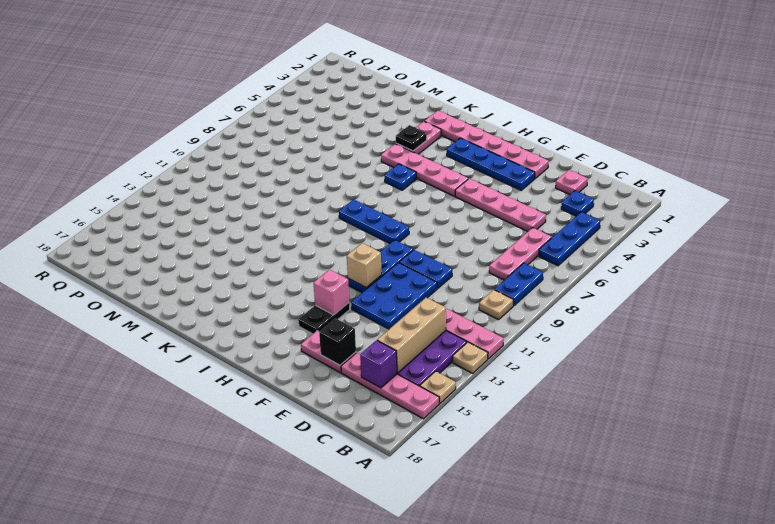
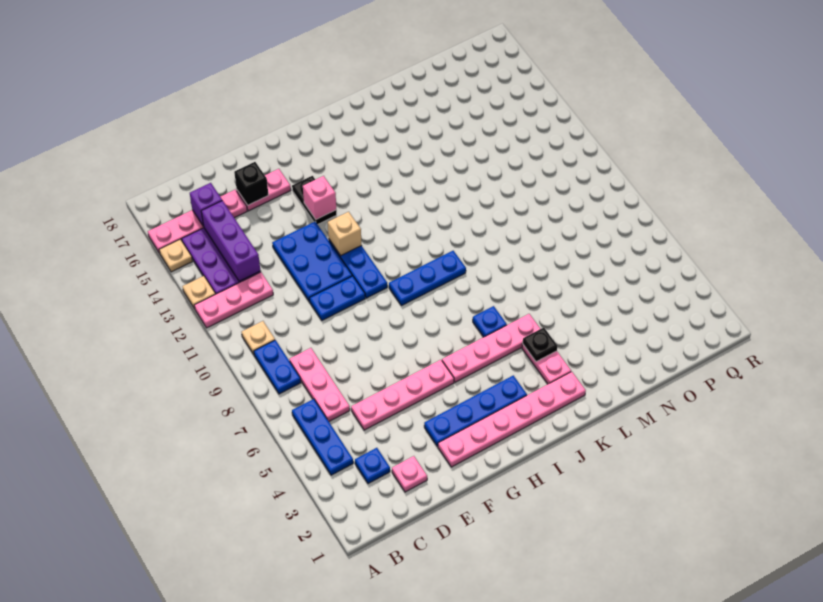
tan 1x3 brick [377,298,446,373] -> purple 1x3 brick [201,200,260,281]

